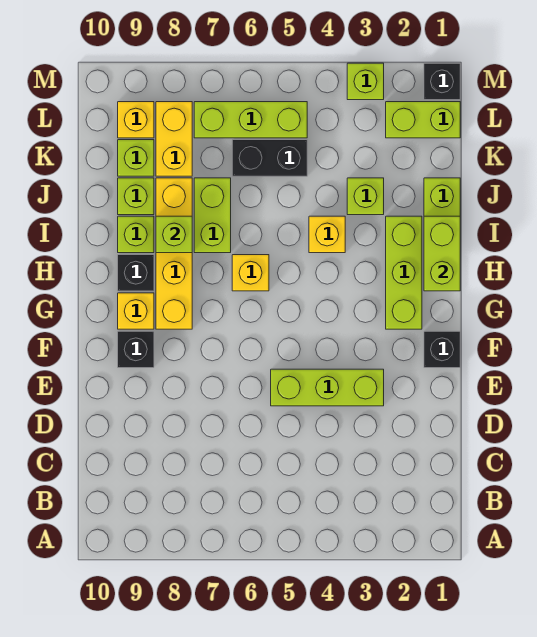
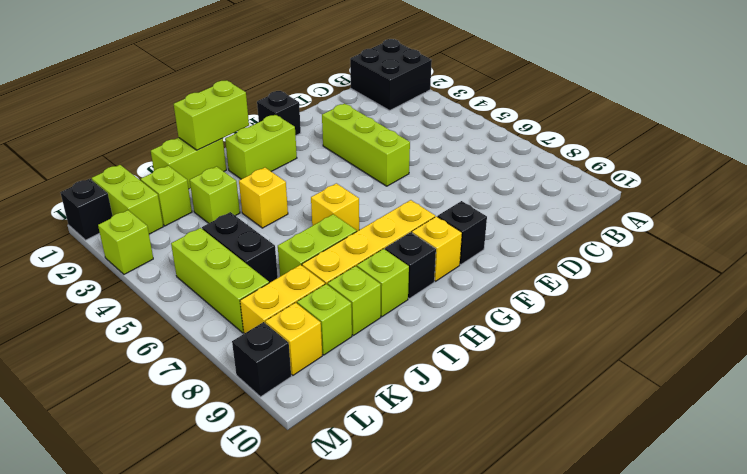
none -> black 2x2 brick [350,39,432,110]
lime 1x3 brick [386,216,422,329] -> lime 1x2 brick [225,114,297,179]
lime 1x1 brick [156,216,192,253] -> lime 1x1 brick moved to [141,166,192,226]
none -> black 1x1 brick [232,322,291,397]

